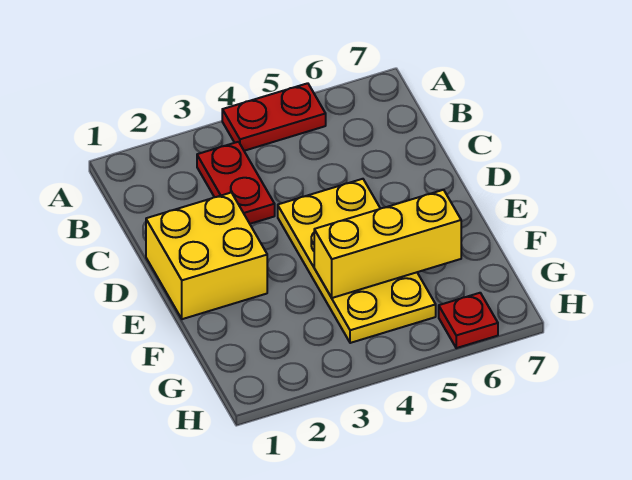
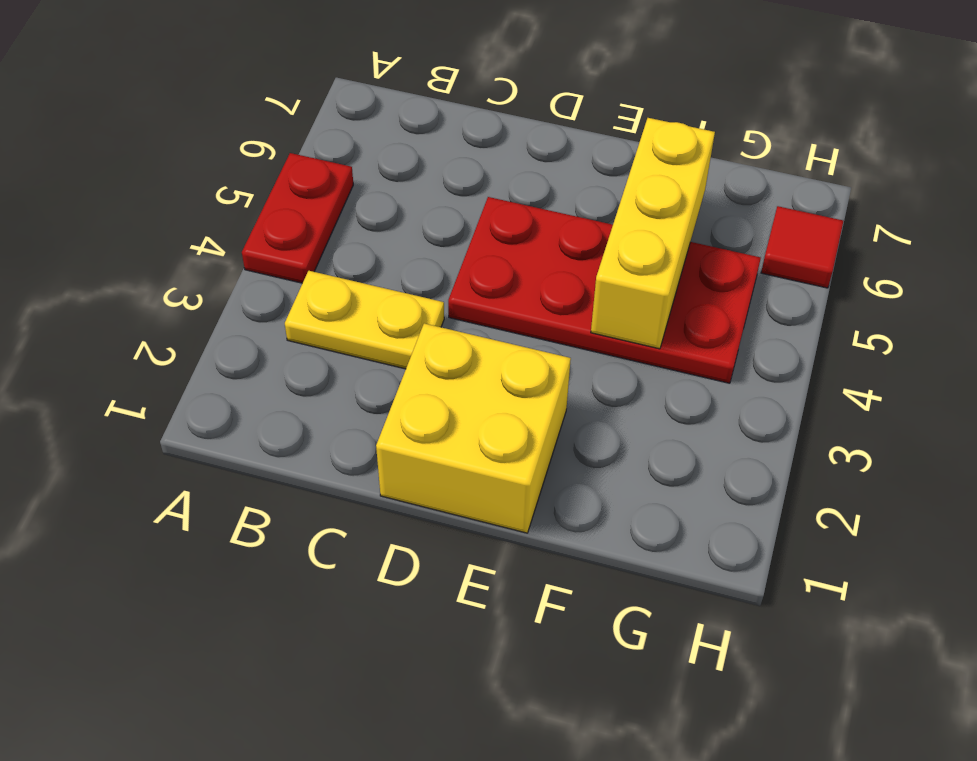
red 1x2 plate [197,142,275,224] -> yellow 1x2 plate [285,271,444,369]
yellow 2x4 plate [278,179,436,343] -> red 2x4 plate [448,197,761,383]
red 1x1 plate [439,293,498,348] -> red 1x1 tile [761,206,843,288]

